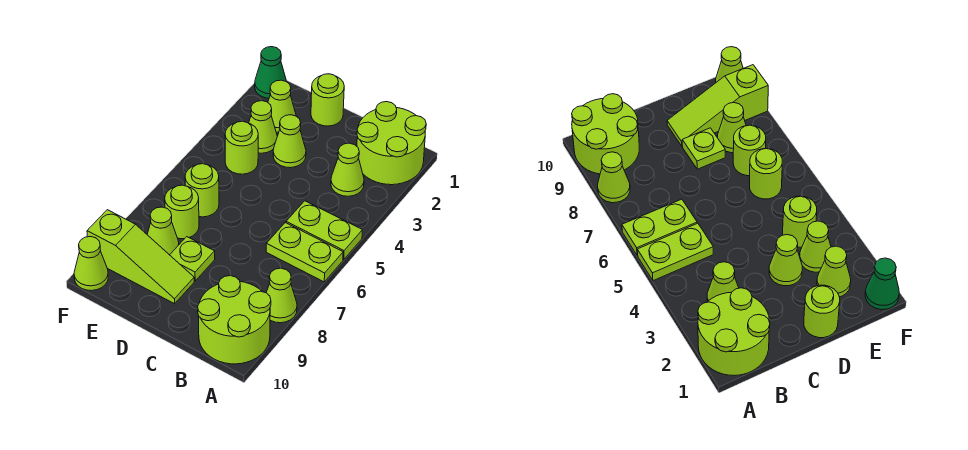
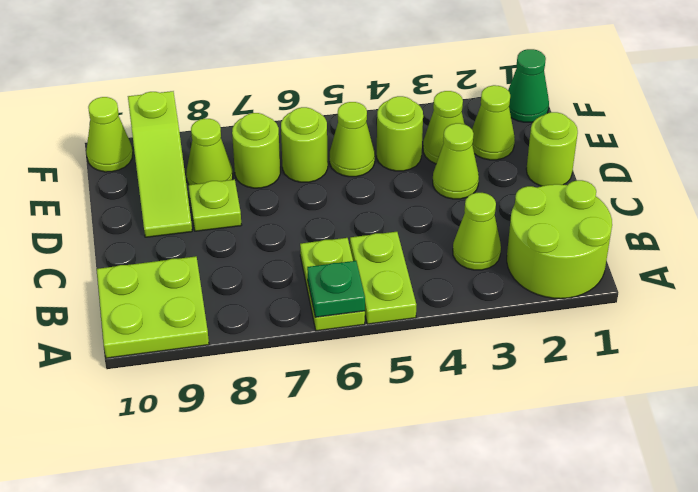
none -> green 1x1 plate [307,261,365,317]
lime 1x1 cone [266,268,297,323] -> lime 1x1 cone moved to [330,102,375,177]
lime 2x2 round brick [198,276,271,364] -> lime 2x2 plate [97,256,209,358]

